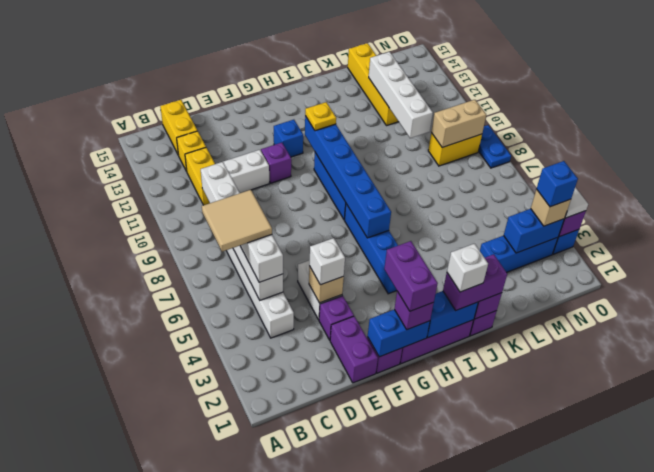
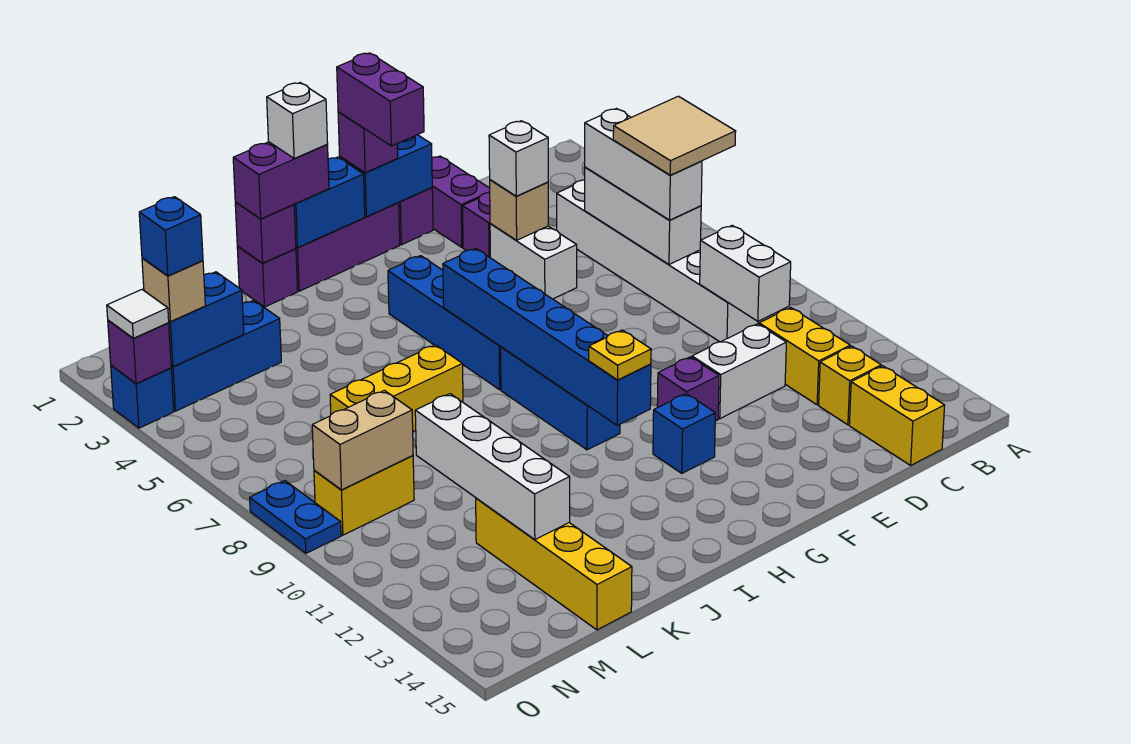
none -> yellow 1x3 brick [330,345,463,431]

